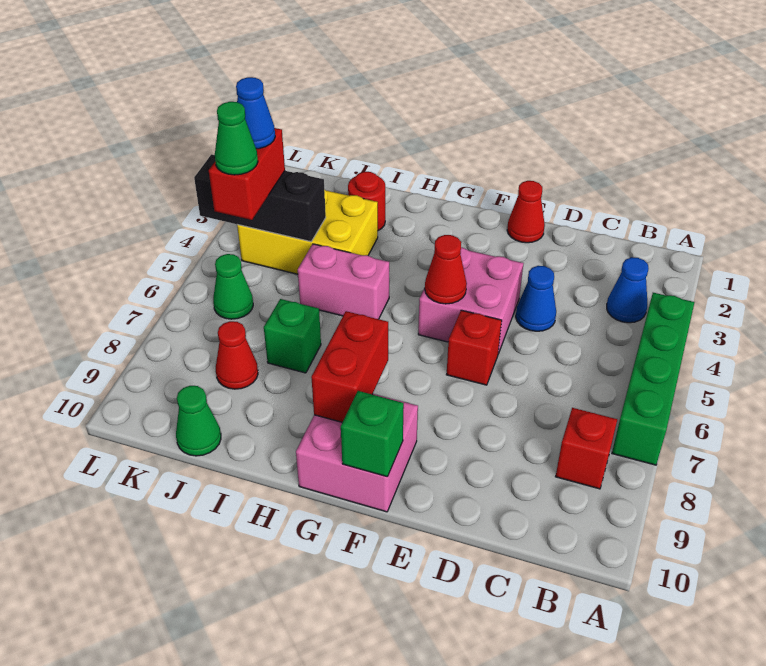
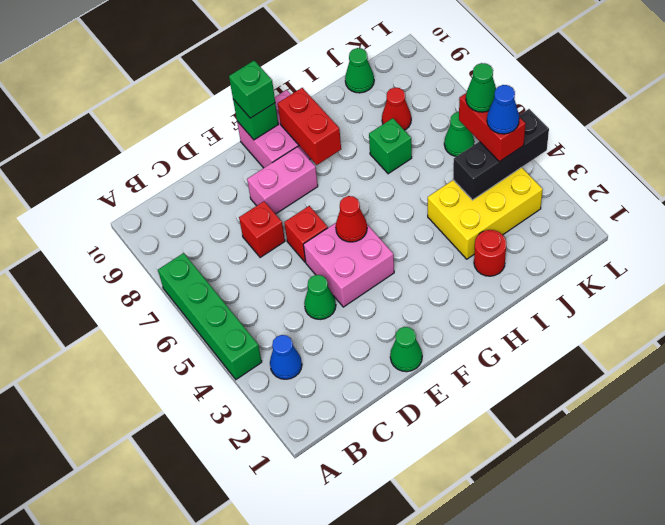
red 1x1 brick [555,408,617,489] -> red 1x1 brick moved to [239,201,285,258]
blue 1x1 cone [516,266,556,331] -> green 1x1 cone [304,275,336,320]
red 1x1 cone [507,181,545,243] -> green 1x1 cone [390,327,422,372]
none -> green 1x1 brick [229,61,275,118]
pink 1x2 brick [298,244,389,319] -> pink 1x2 brick moved to [247,147,318,214]

